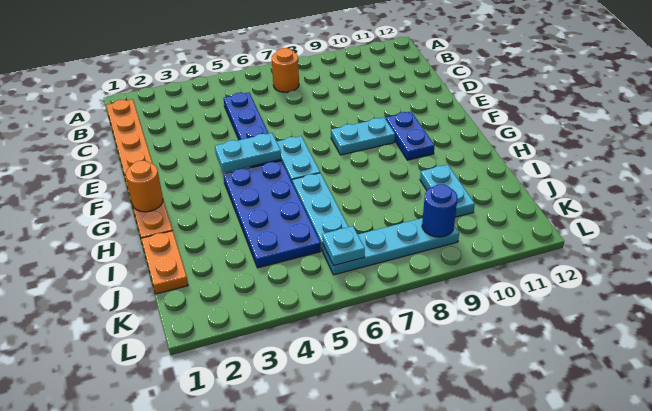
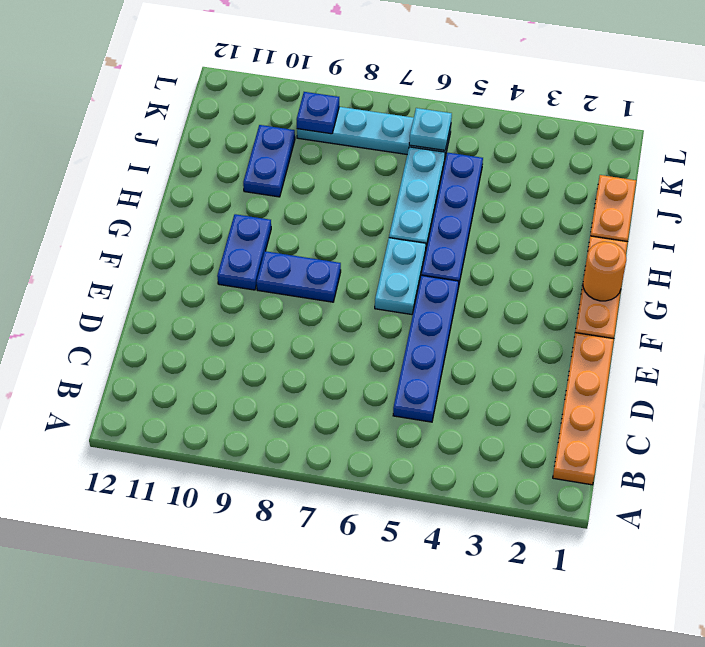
orange 1x1 round brick [272,48,299,92] -> none
cyan 1x2 plate [215,133,281,173] -> none
cyan 1x2 plate [331,118,395,155] -> blue 1x2 plate [257,251,341,302]
blue 2x4 plate [223,161,321,268] -> blue 1x4 plate [421,153,483,287]
cyan 1x2 plate [420,165,475,217] -> blue 1x2 plate [243,125,295,197]
blue 1x1 round brick [422,184,458,237] -> blue 1x1 plate [297,92,339,134]

